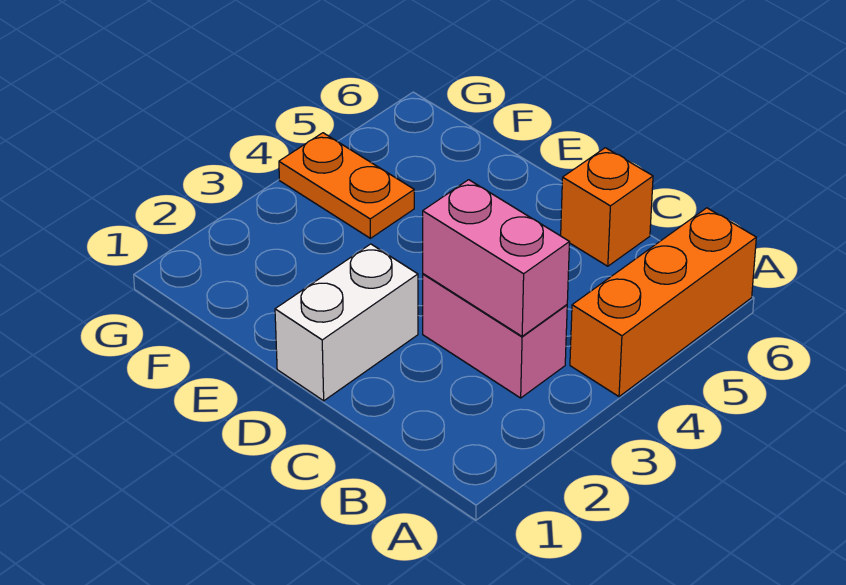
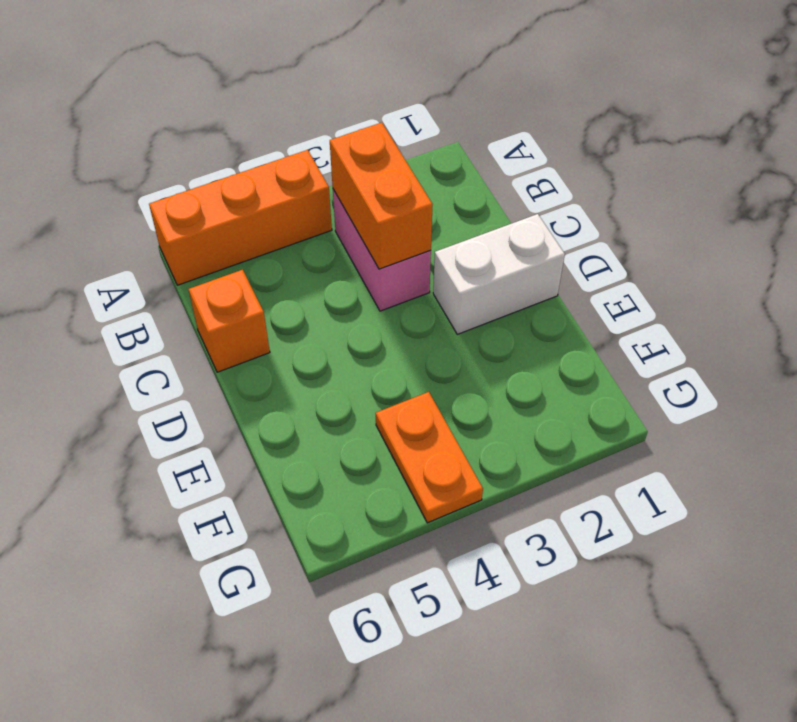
pink 1x2 brick [423,180,569,336] -> orange 1x2 brick [330,123,433,269]

